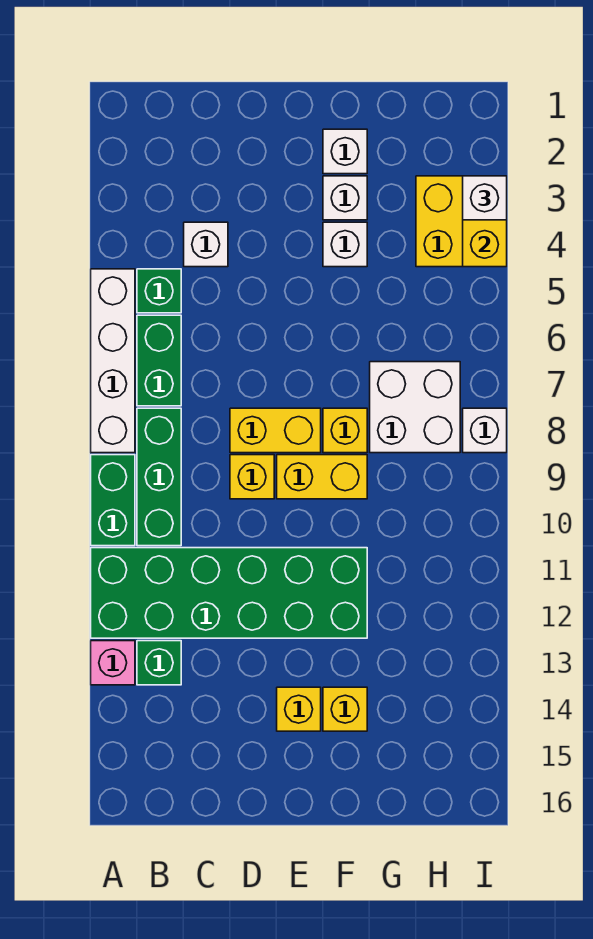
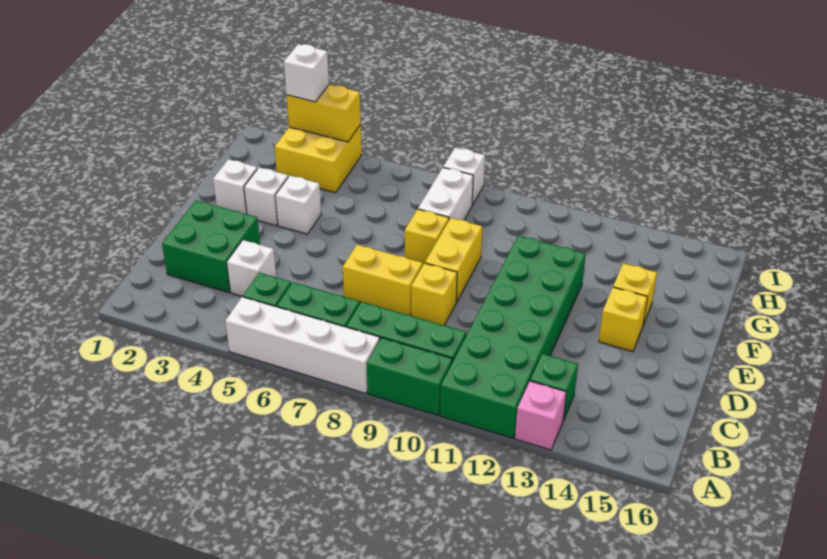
none -> green 2x2 brick [162,201,260,292]
yellow 1x2 brick [230,408,321,453] -> yellow 1x2 brick turned to [343,245,423,315]
white 2x2 brick [370,362,460,453] -> white 1x2 brick [418,168,473,220]

